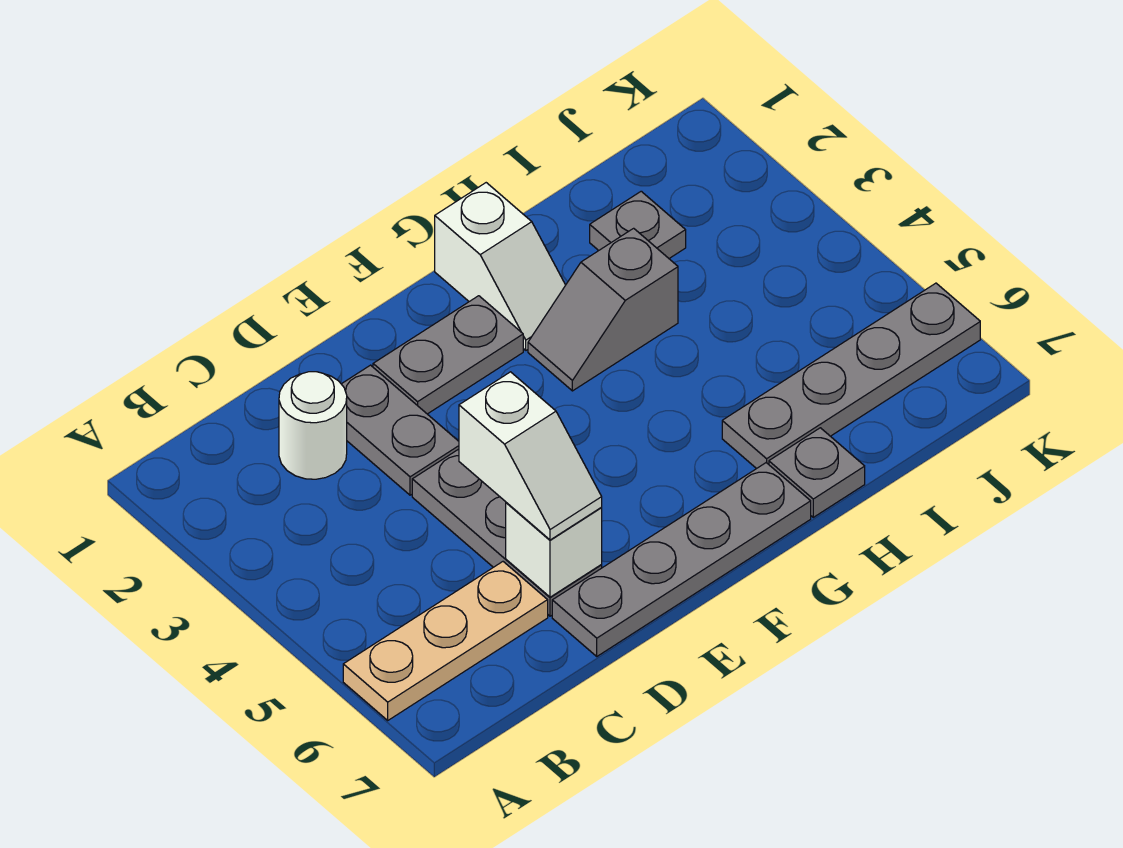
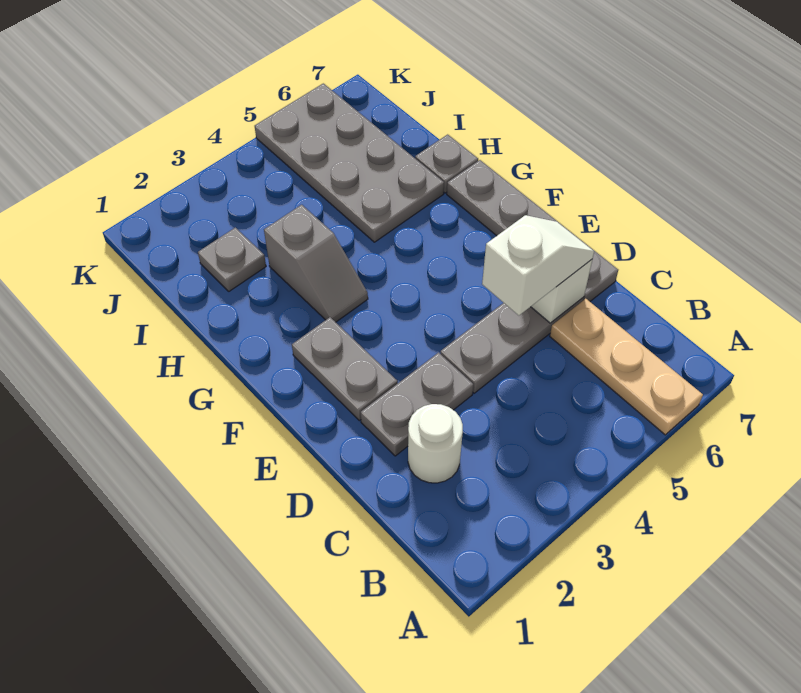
white 1x2 slope [435,183,565,350] -> none
grey 1x4 plate [722,283,980,469] -> grey 2x4 plate [255,83,444,242]

